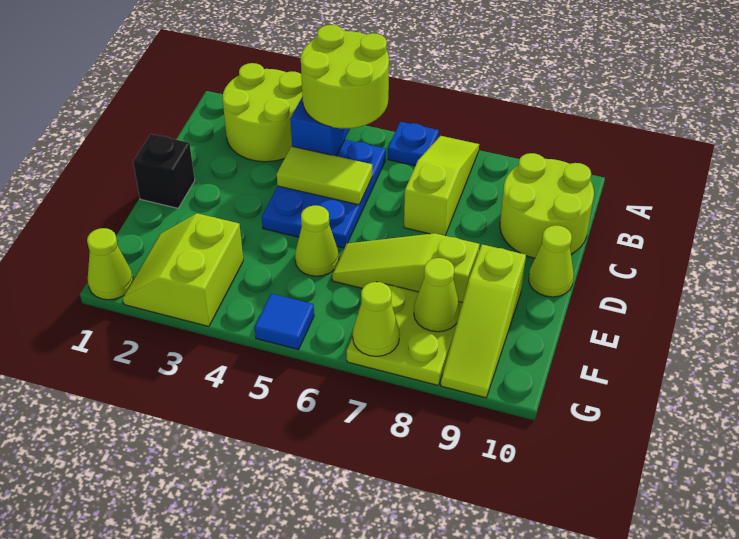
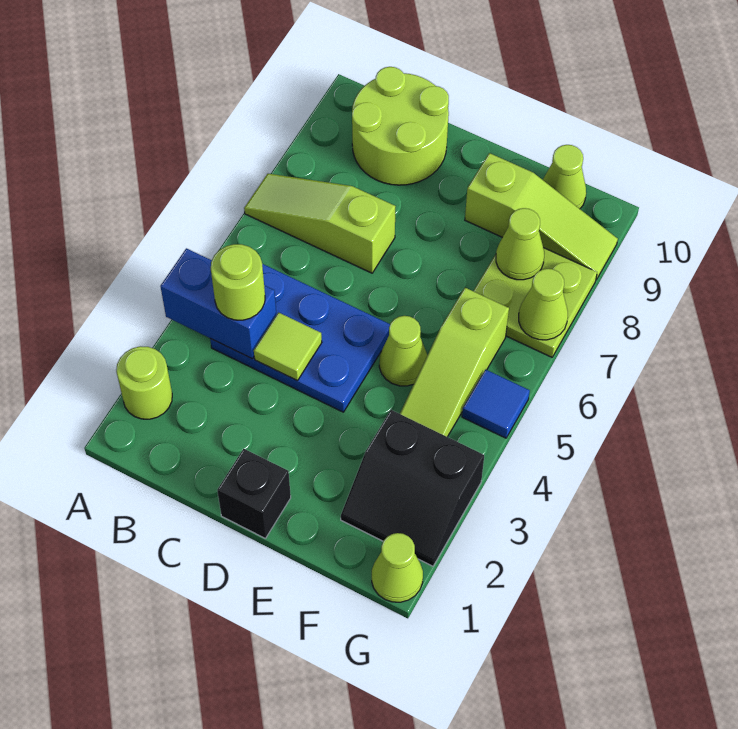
lime 2x2 round brick [223,63,302,162] -> lime 1x1 round brick [116,346,172,419]
lime 2x2 round brick [301,25,389,128] -> lime 1x1 round brick [211,244,265,320]
blue 1x1 plate [388,122,439,166] -> none
lime 1x2 tile [277,146,372,205] -> lime 1x1 tile [254,312,322,381]
lime 1x1 cone [529,225,574,297] -> lime 1x1 cone moved to [543,145,586,209]
lime 1x3 slope [332,233,479,303] -> lime 1x3 slope moved to [400,288,509,437]
lime 2x2 slope [123,213,243,326] -> black 2x2 slope [341,410,484,566]

